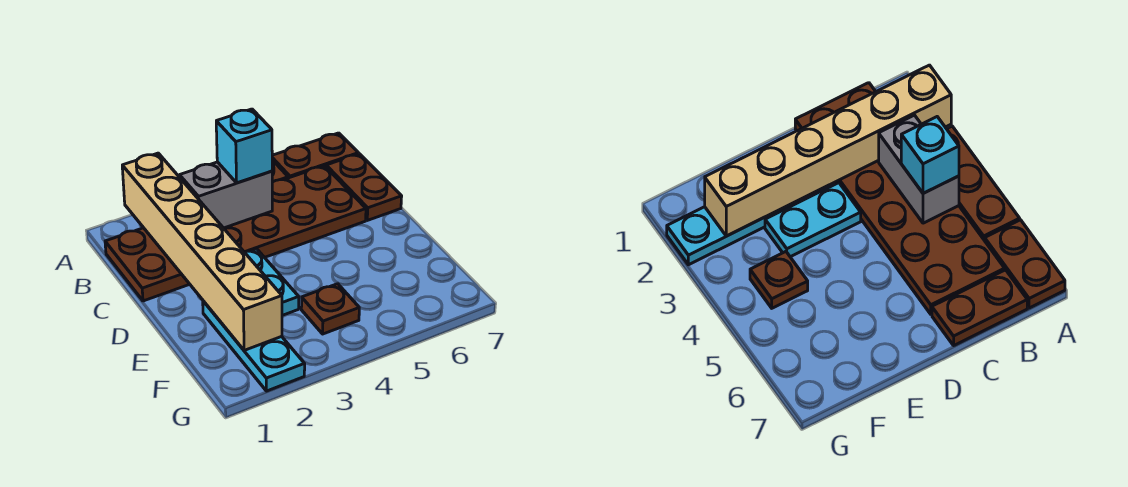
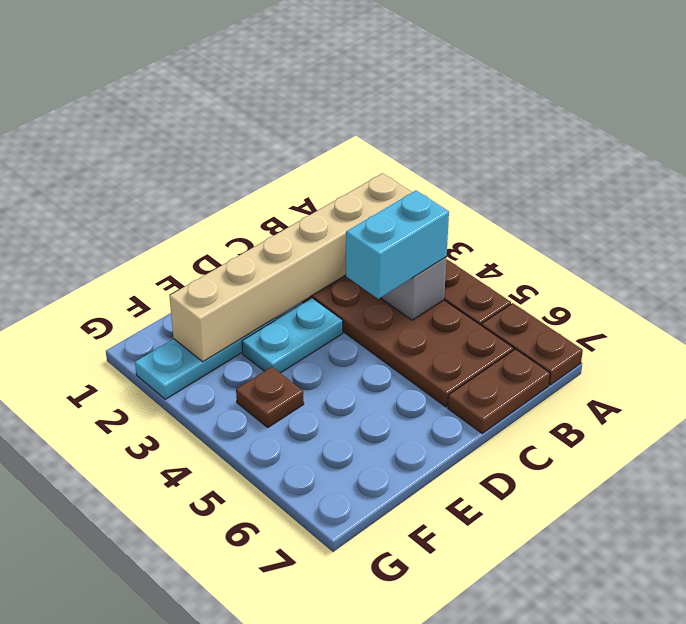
cyan 1x1 brick [216,109,272,183] -> cyan 1x2 brick [346,190,449,299]

